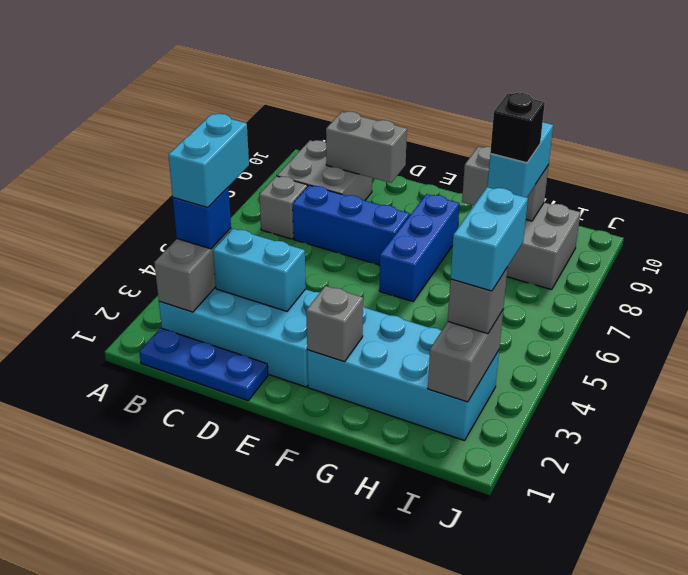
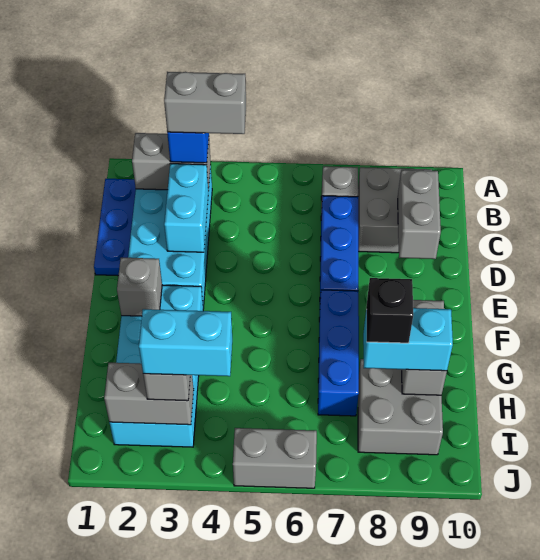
cyan 1x2 brick [169,114,249,208] -> grey 1x2 brick [164,72,246,134]
blue 1x3 brick [379,194,460,301] -> blue 1x3 brick turned to [318,290,359,416]
none -> grey 1x2 brick [233,428,317,488]

